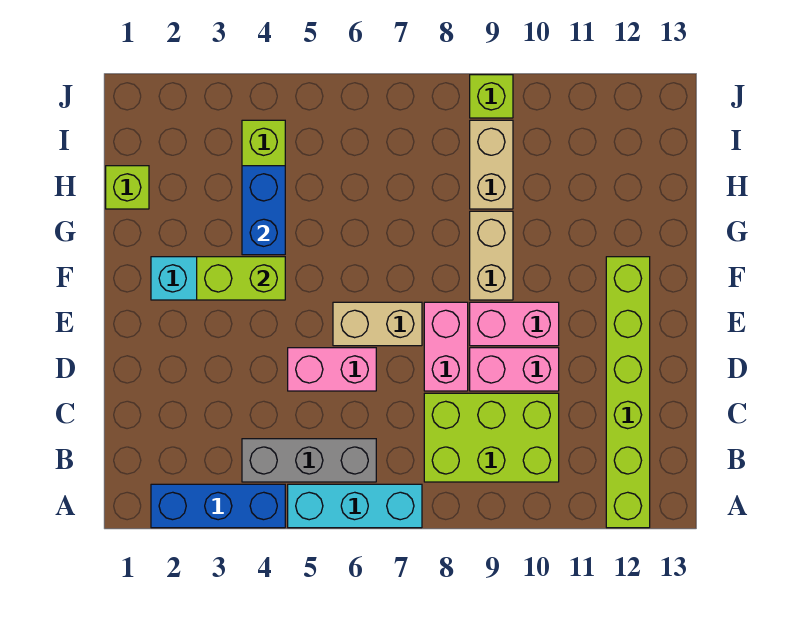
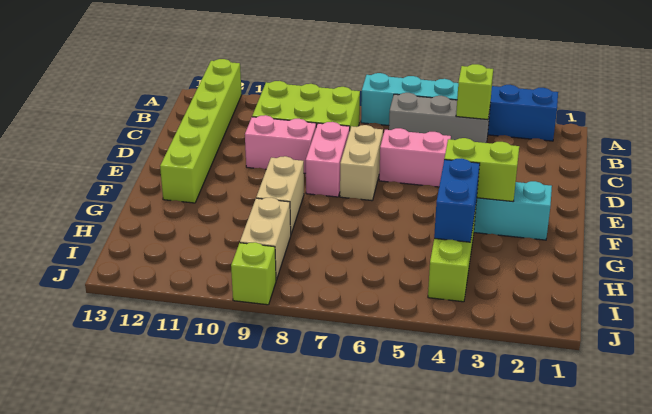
tan 1x2 brick [333,302,422,346] -> tan 1x2 brick turned to [340,125,383,201]
pink 1x2 brick [470,302,559,346] -> none
lime 1x1 brick [106,166,149,209] -> lime 1x1 brick moved to [456,64,493,120]

